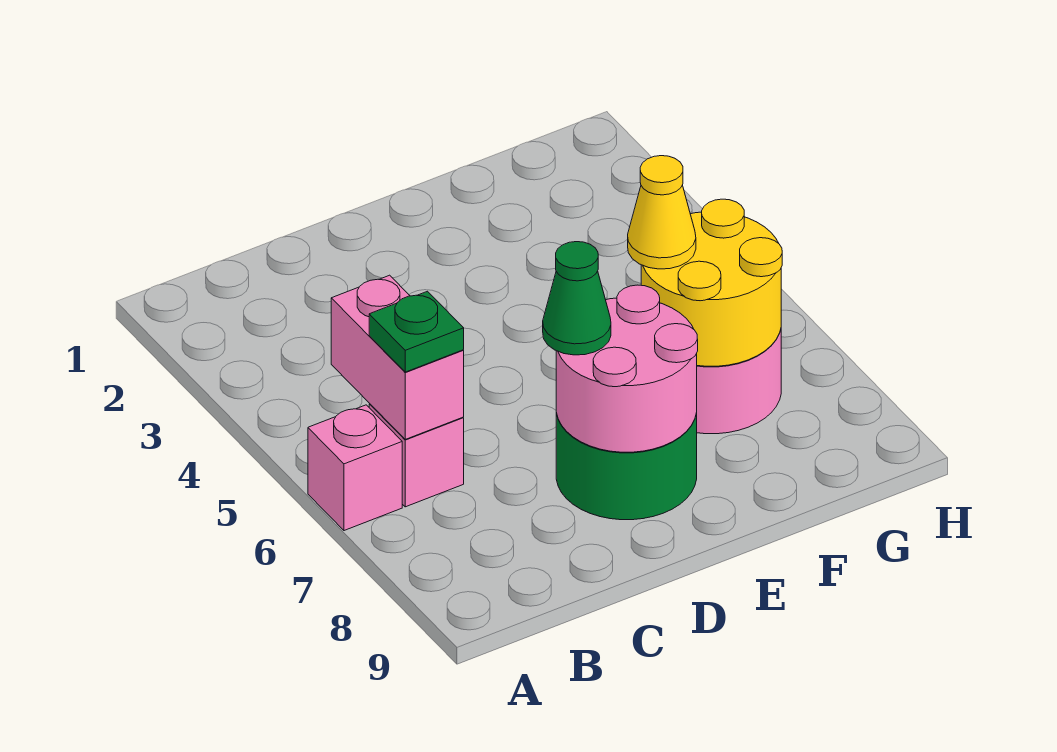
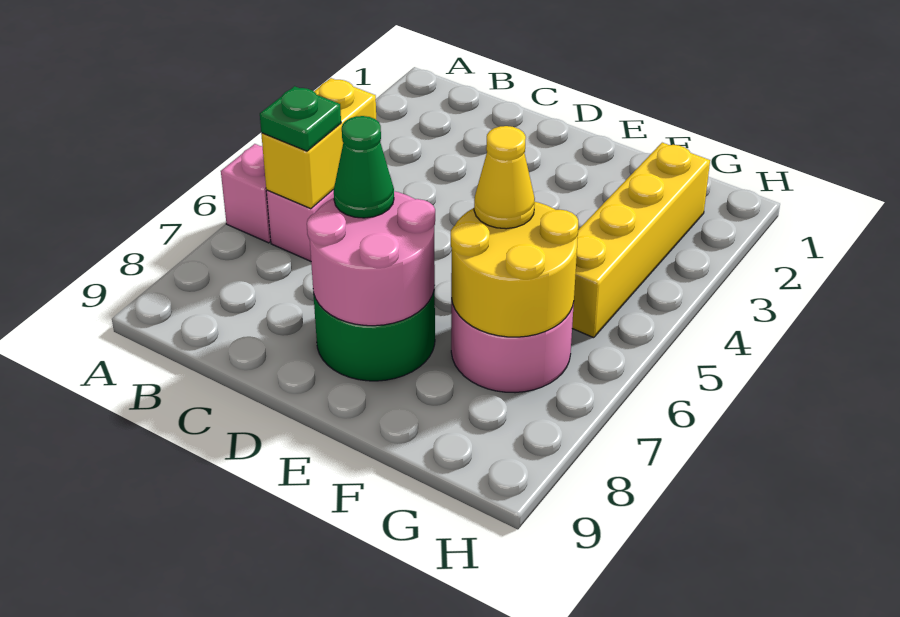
pink 1x2 brick [331,275,464,439] -> yellow 1x2 brick [261,78,376,209]
none -> yellow 1x4 brick [572,143,710,338]

